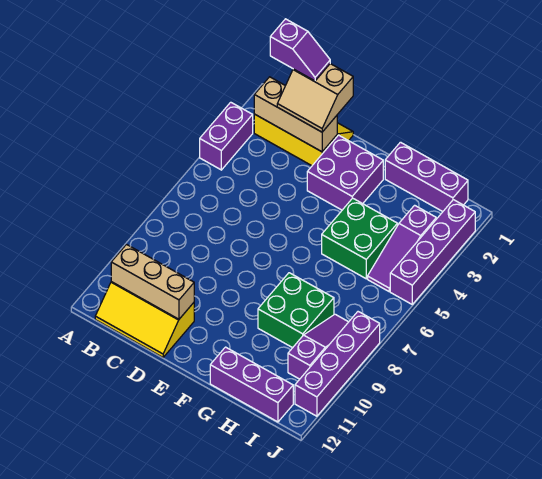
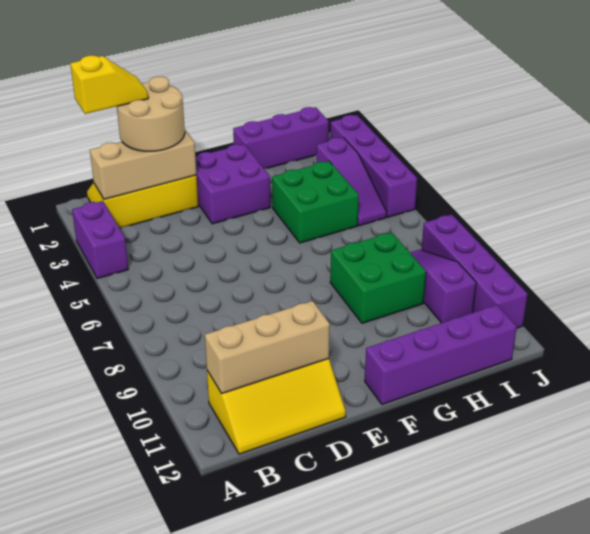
purple 1x2 slope [270,19,330,81] -> yellow 1x2 slope [70,55,148,114]
tan 2x2 slope [277,64,353,132] -> tan 2x2 round brick [117,76,185,151]
purple 1x3 brick [210,347,293,422] -> purple 1x4 brick [365,305,517,404]

